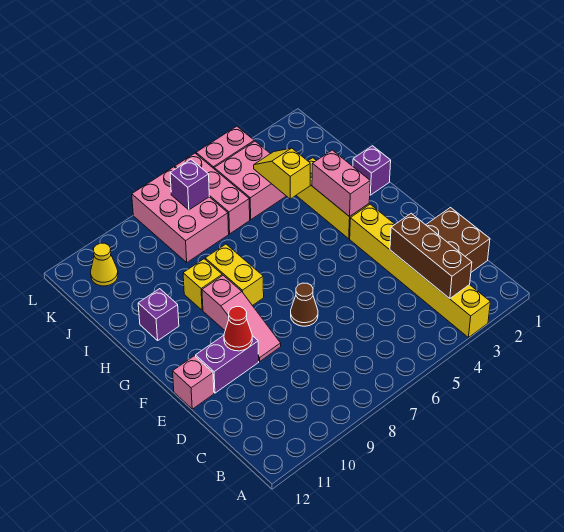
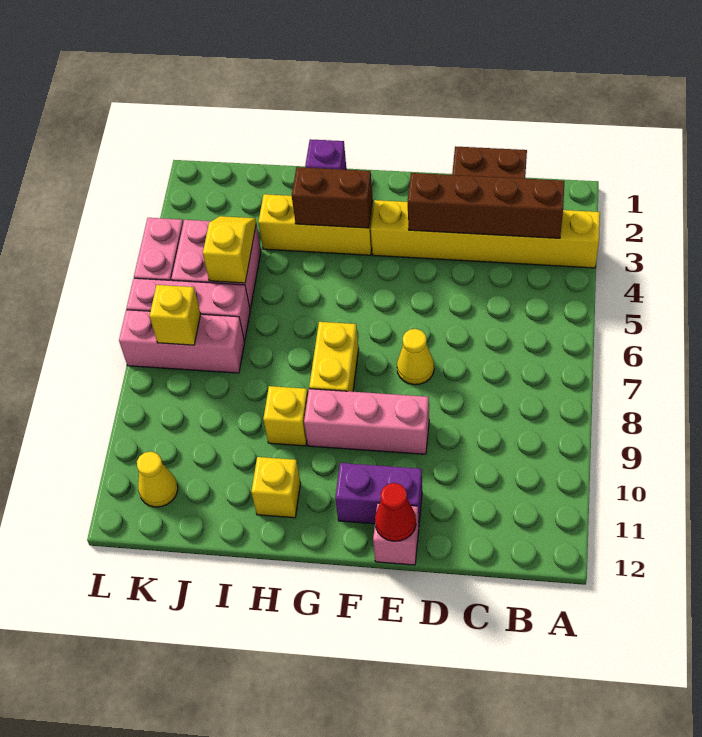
brown 1x3 brick [390,213,472,299] -> brown 1x4 brick [407,173,564,238]
brown 1x1 cone [291,283,318,326] -> yellow 1x1 cone [397,329,434,385]
pink 1x3 slope [202,275,281,361] -> pink 1x3 brick [304,389,429,454]
purple 1x2 brick [196,335,259,393] -> purple 1x2 brick turned to [335,463,422,524]
red 1x1 cone [224,307,252,351] -> red 1x1 cone moved to [375,483,416,541]
pink 1x2 brick [312,150,370,217] -> brown 1x2 brick [292,167,373,228]
yellow 1x2 brick [205,244,264,306] -> yellow 1x2 brick turned to [309,322,359,392]
purple 1x1 brick [138,289,179,340] -> yellow 1x1 brick [251,457,301,518]
yellow 1x2 slope [254,148,310,199] -> yellow 1x2 slope turned to [203,216,256,283]
pink 2x3 brick [132,167,229,262] -> pink 1x3 brick [119,310,245,373]
purple 1x1 brick [170,159,209,210] -> yellow 1x1 brick [150,285,201,345]

